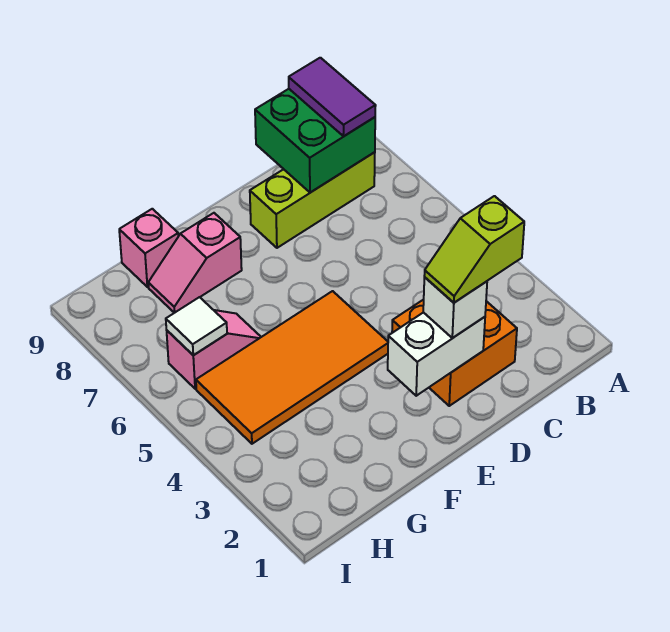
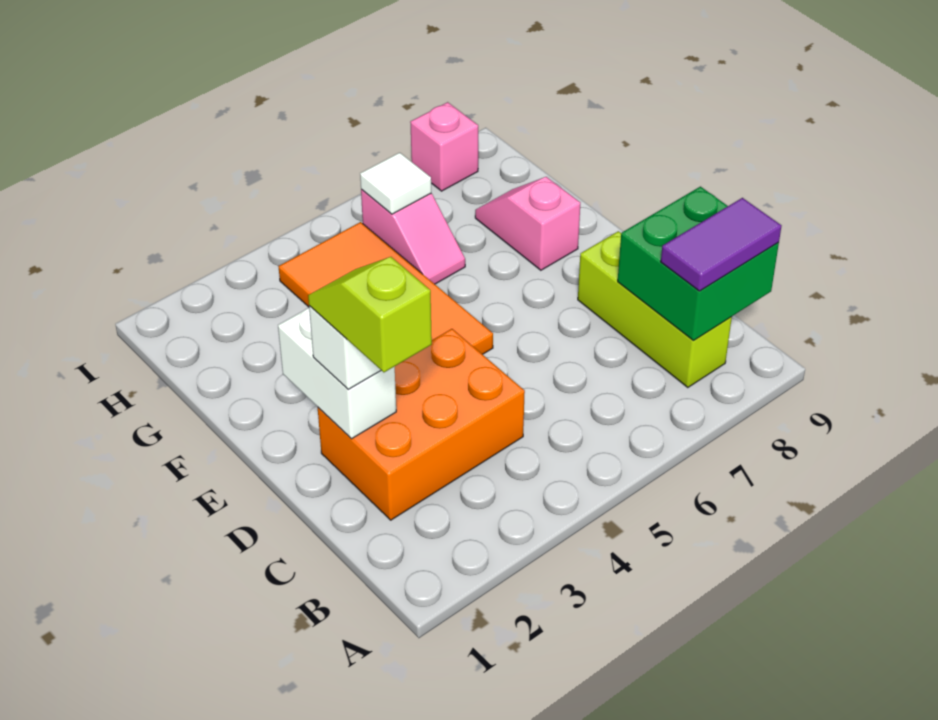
orange 2x2 brick [392,300,517,406] -> orange 2x3 brick [318,329,525,520]
pink 1x1 brick [119,209,178,287] -> pink 1x1 brick moved to [410,102,478,191]

